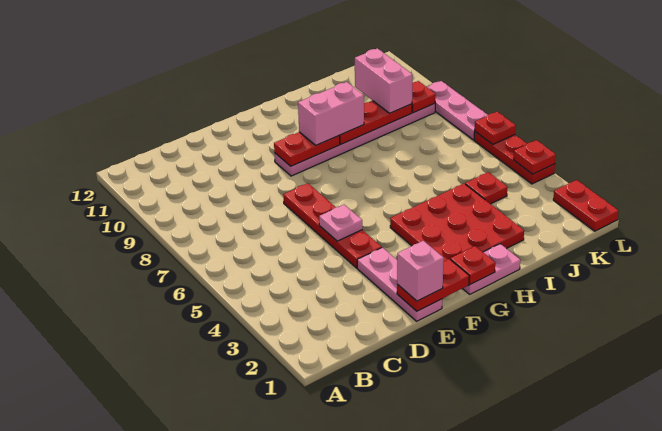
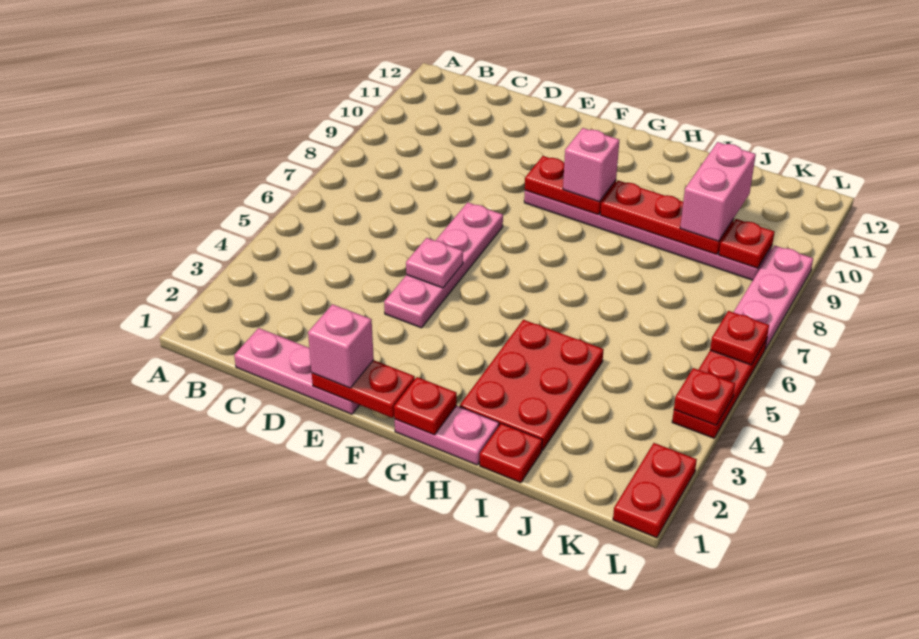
pink 1x3 plate [357,247,442,321] -> pink 1x3 plate turned to [234,328,359,414]
red 1x4 plate [283,183,382,268] -> pink 1x4 plate [384,202,503,328]
red 3x3 plate [390,184,524,262] -> red 2x3 plate [460,320,604,450]
pink 1x2 brick [298,82,364,145] -> pink 1x1 brick [563,128,619,202]
red 1x1 plate [465,172,507,204] -> red 1x1 plate moved to [480,423,542,483]

